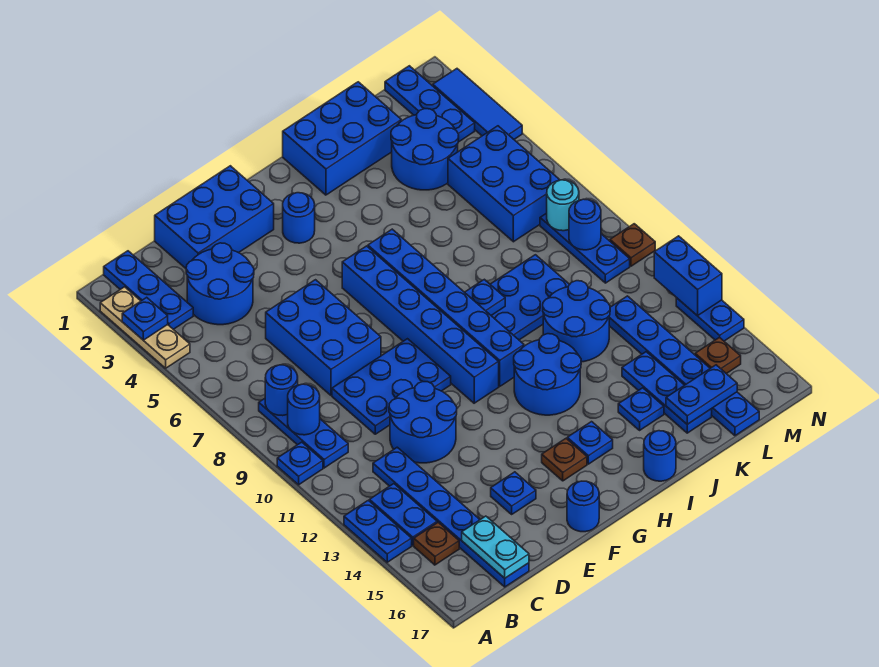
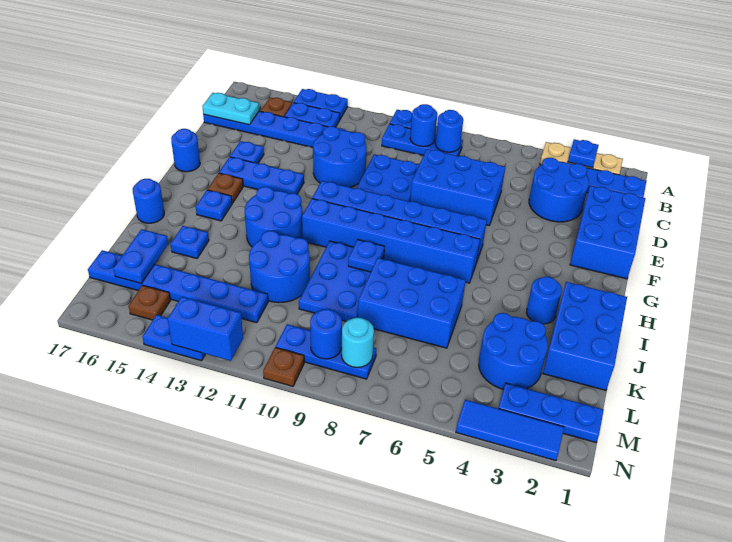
blue 1x1 round brick [283,193,315,243] -> blue 1x1 round brick moved to [526,277,562,324]
blue 1x3 plate [622,352,712,433] -> blue 1x3 plate moved to [219,157,304,194]
blue 2x3 brick [448,126,559,242] -> blue 2x3 brick moved to [358,258,466,348]

